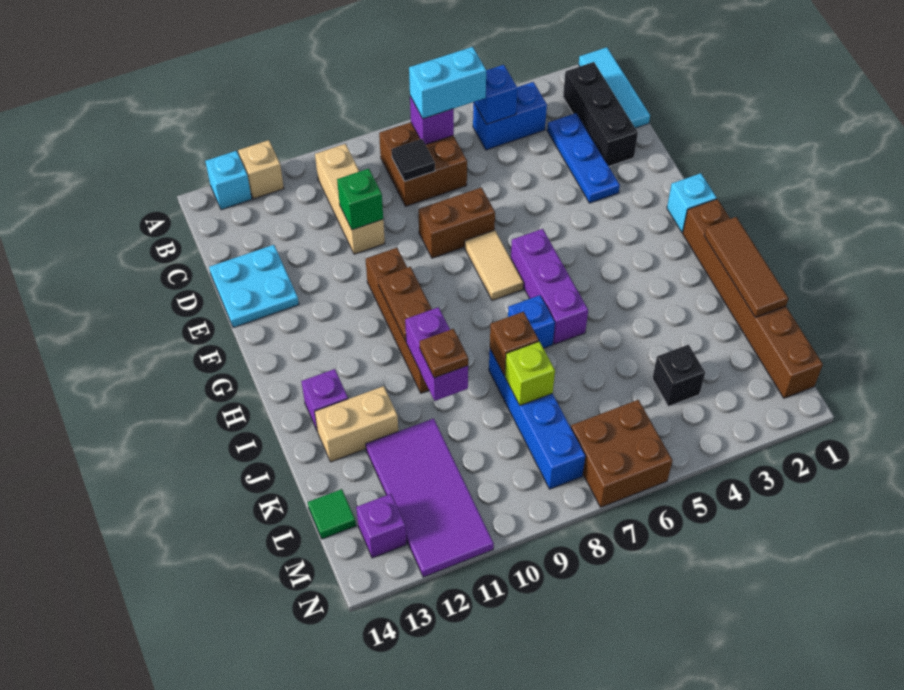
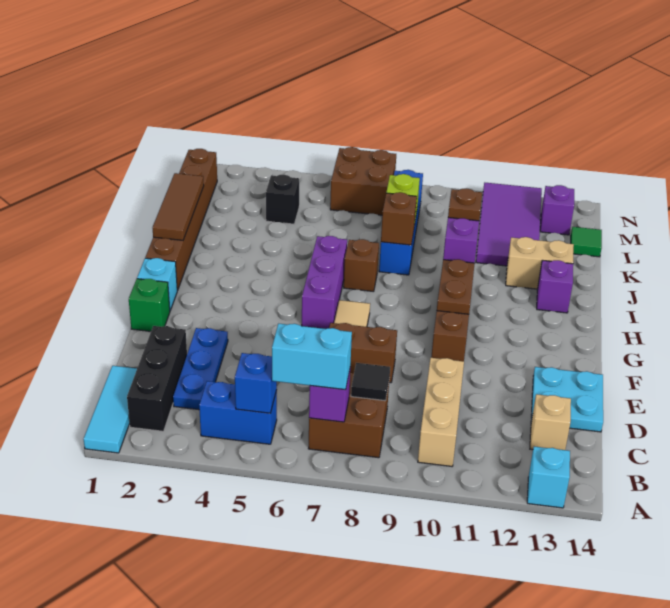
tan 1x1 brick [238,140,284,199] -> tan 1x1 brick moved to [530,394,571,450]
green 1x1 brick [337,169,383,230] -> green 1x1 brick moved to [129,279,170,331]
blue 1x1 brick [508,295,555,348] -> brown 1x1 brick [344,239,379,292]

